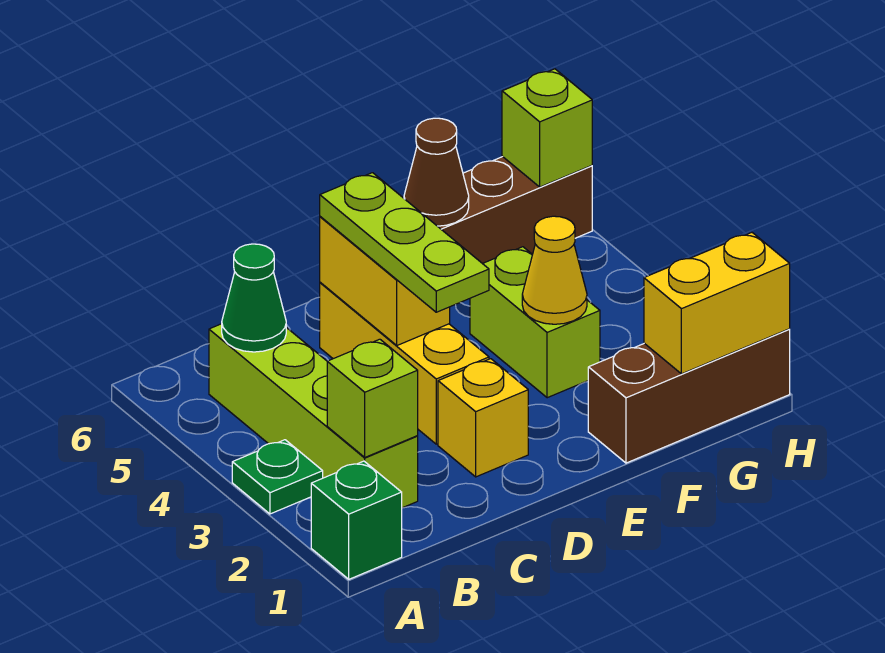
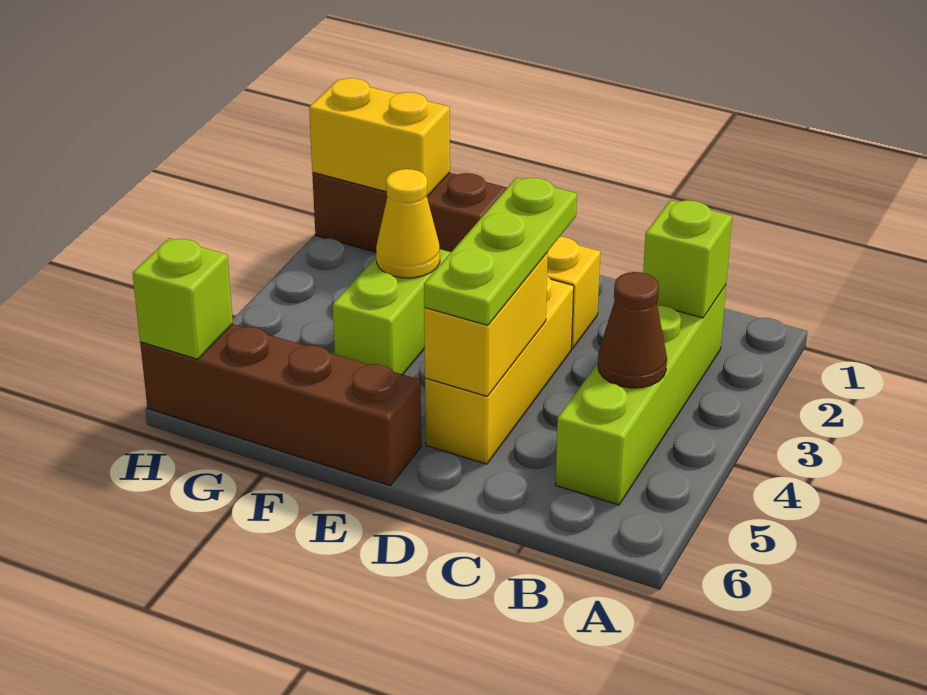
green 1x1 brick [311,461,402,579] -> none
green 1x1 plate [232,440,323,514] -> none
green 1x1 cone [222,244,286,352] -> none
brown 1x1 cone [404,118,469,226] -> brown 1x1 cone moved to [598,272,667,388]

